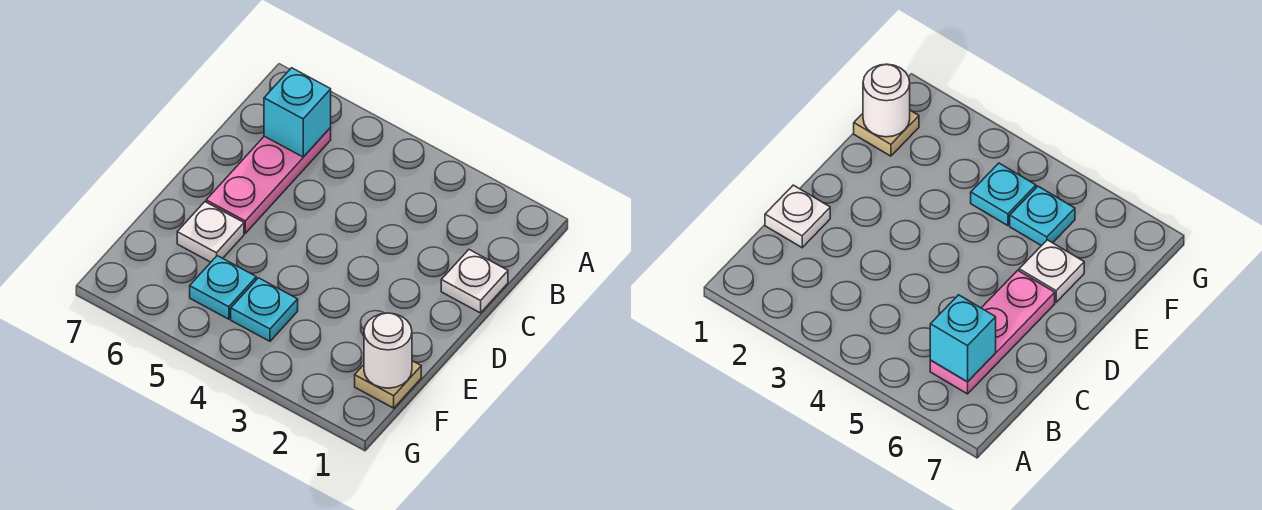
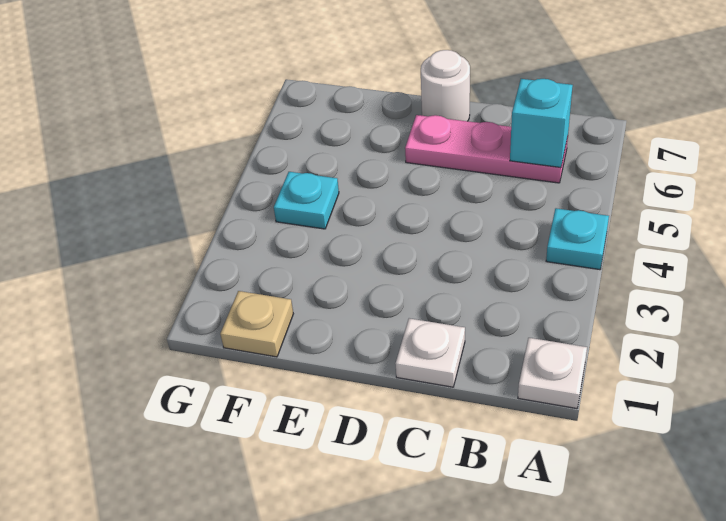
white 1x1 plate [177,202,244,262] -> white 1x1 plate moved to [518,338,587,409]
white 1x1 round brick [364,313,412,388] -> white 1x1 round brick moved to [421,50,470,121]
cyan 1x1 plate [190,256,256,319] -> cyan 1x1 plate moved to [546,208,609,270]

